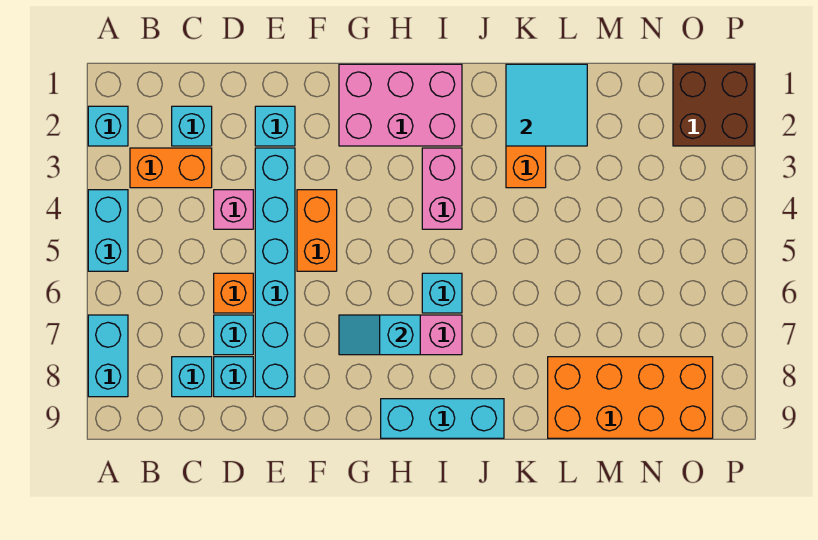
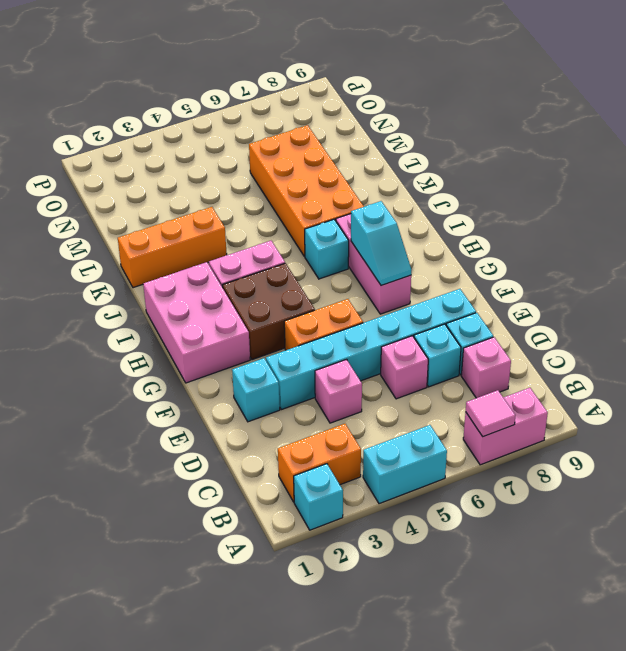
cyan 1x2 brick [88,315,128,397] -> pink 1x2 brick [463,388,548,465]
none -> pink 1x1 tile [466,390,516,437]
orange 1x2 brick [130,148,212,188] -> orange 1x2 brick turned to [278,424,361,502]
cyan 1x1 brick [172,106,212,146] -> none
cyan 1x1 brick [172,357,212,397] -> pink 1x1 brick [461,337,511,398]
orange 1x1 brick [214,273,253,313] -> pink 1x1 brick [381,336,428,399]
cyan 1x3 brick [381,399,504,438] -> none
cyan 2x2 tile [506,64,587,146] -> none
orange 2x4 brick [548,357,713,438] -> orange 2x4 brick moved to [249,125,364,257]
brown 2x2 brick [673,64,754,146] -> brown 2x2 brick moved to [223,263,315,360]

